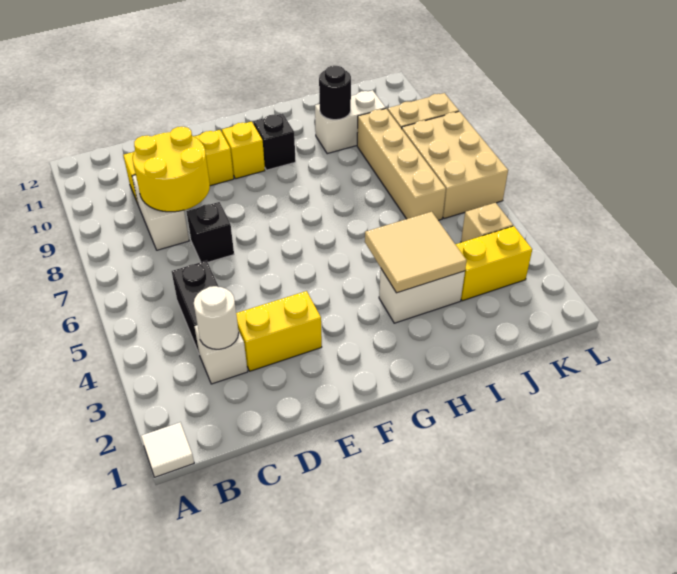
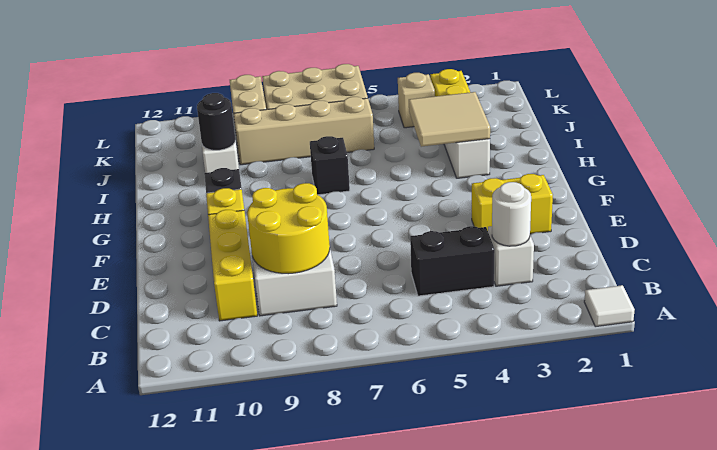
yellow 1x2 brick [236,291,322,371] -> yellow 1x2 brick turned to [472,174,553,234]
black 1x1 brick [186,202,234,262] -> black 1x1 brick moved to [310,136,350,195]

